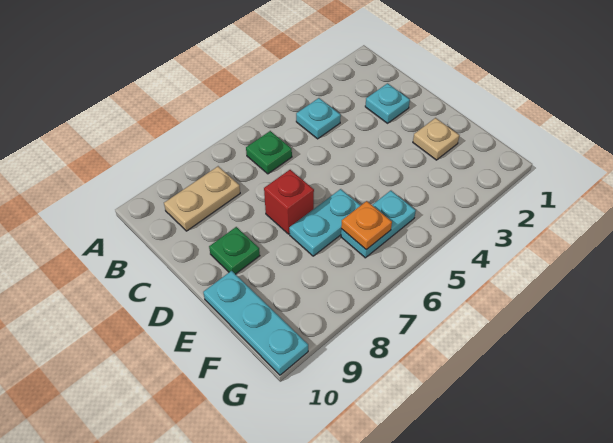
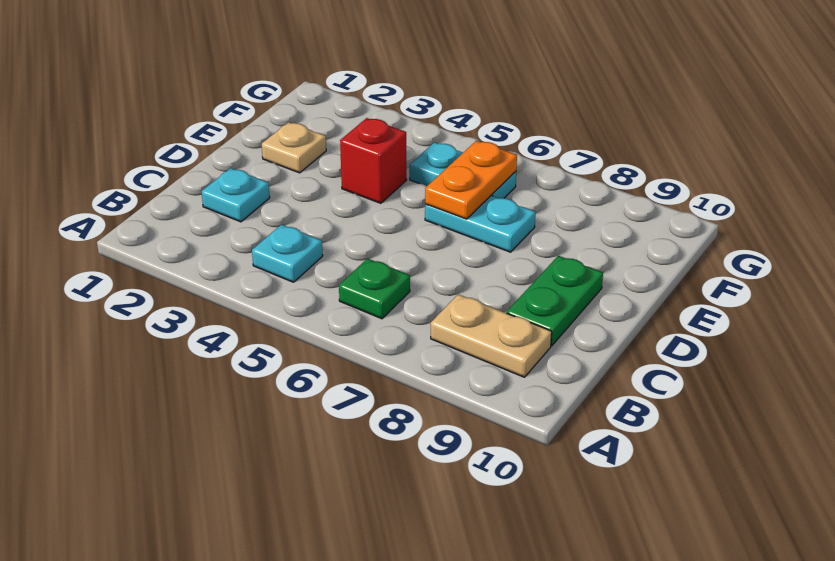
red 1x1 brick [264,170,314,234] -> red 1x1 brick moved to [340,118,407,203]
green 1x1 plate [209,227,260,274] -> green 1x2 plate [507,256,603,346]
cyan 1x3 plate [203,271,308,375] -> none
orange 1x1 plate [341,201,392,250] -> orange 1x2 plate [425,141,517,219]

